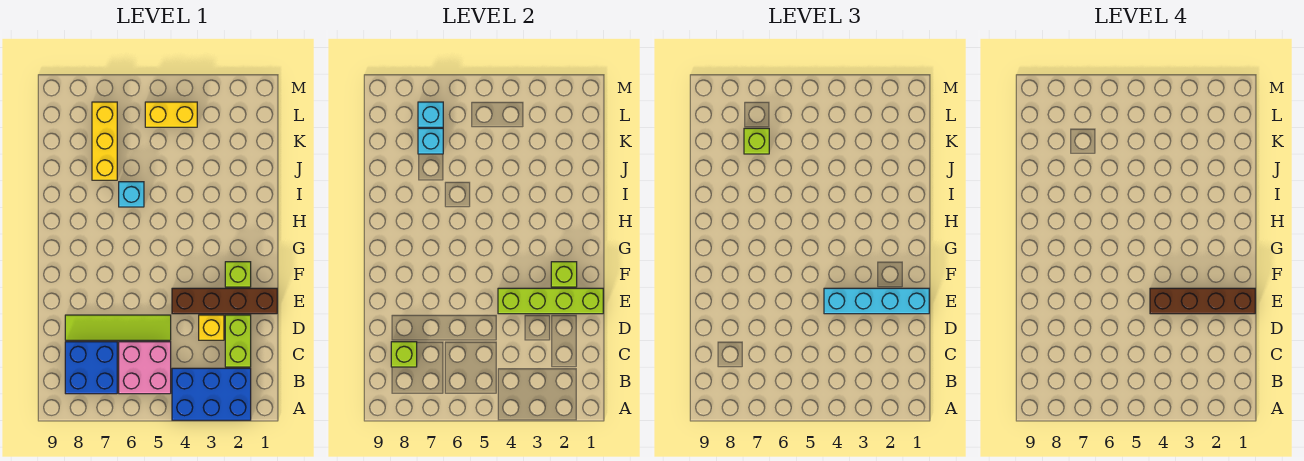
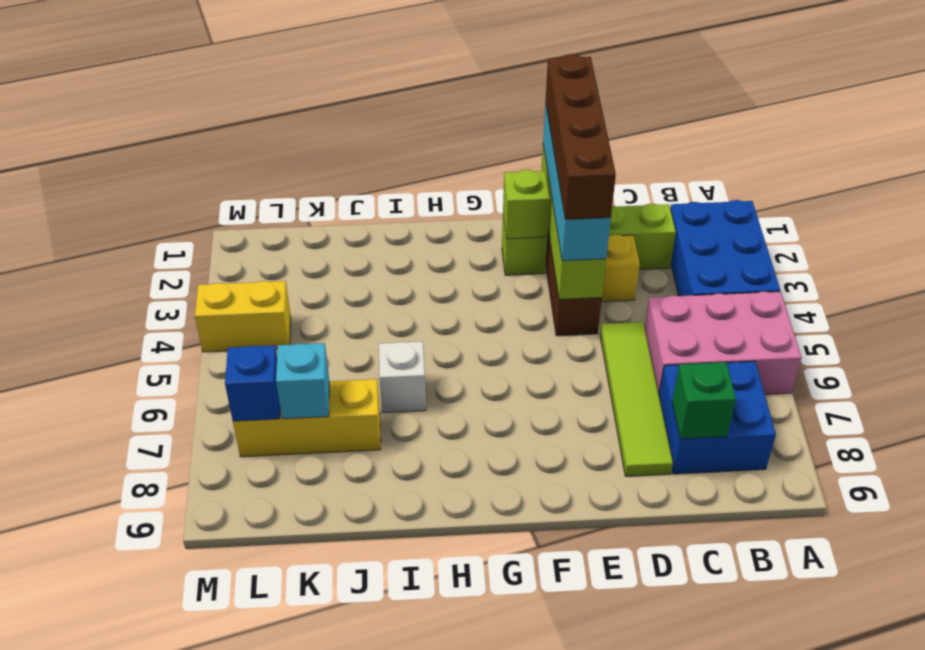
pink 2x2 brick [119,342,171,394] -> pink 2x3 brick [645,292,801,394]
lime 1x1 brick [391,342,417,367] -> green 1x1 brick [672,362,736,439]
cyan 1x1 brick [119,182,144,207] -> white 1x1 brick [379,341,426,413]
lime 1x1 brick [744,128,769,154] -> none
yellow 1x2 brick [145,102,197,127] -> yellow 1x2 brick turned to [195,281,291,352]
cyan 1x1 brick [418,102,443,127] -> blue 1x1 brick [225,345,280,421]

